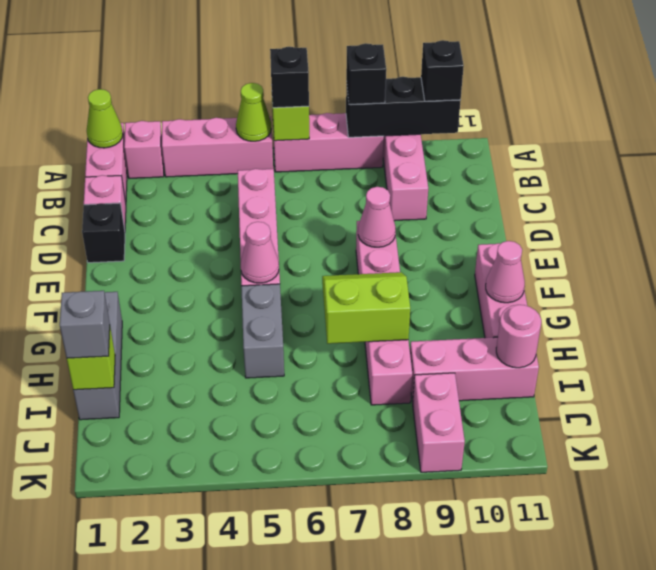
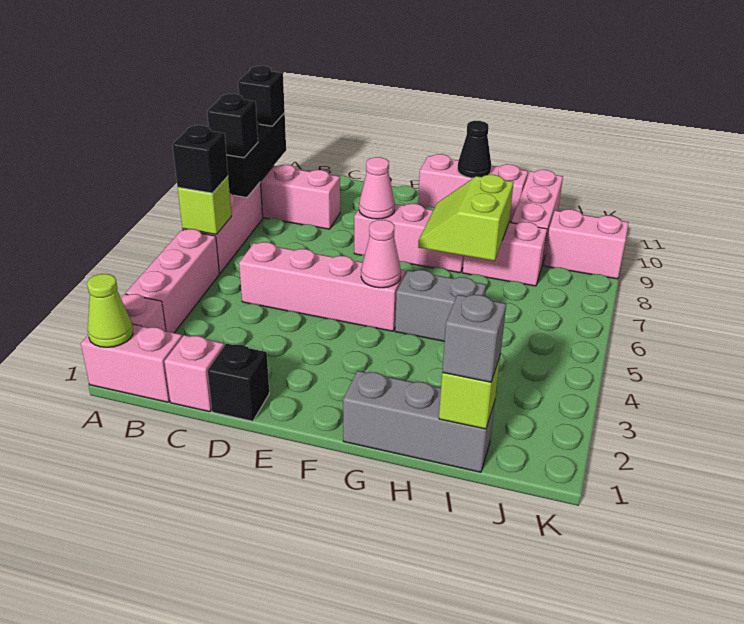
lime 1x1 cone [236,83,272,141] -> none
pink 1x1 cone [486,241,525,303] -> black 1x1 cone [458,121,491,178]
pink 1x1 round brick [496,305,541,368] -> none

